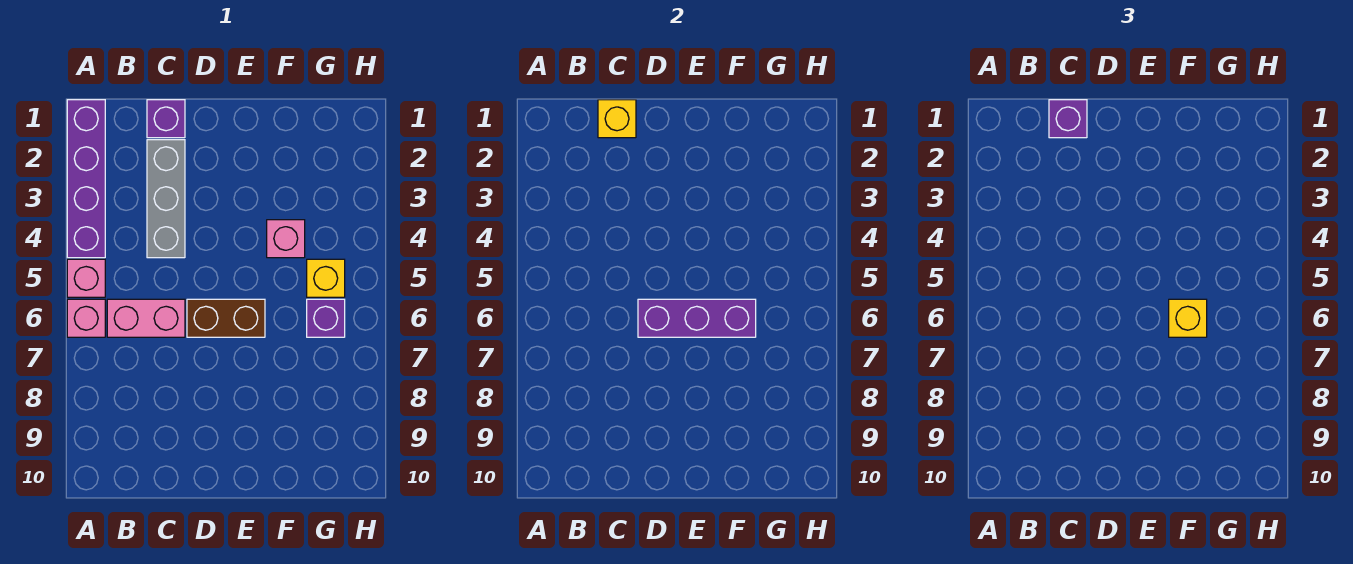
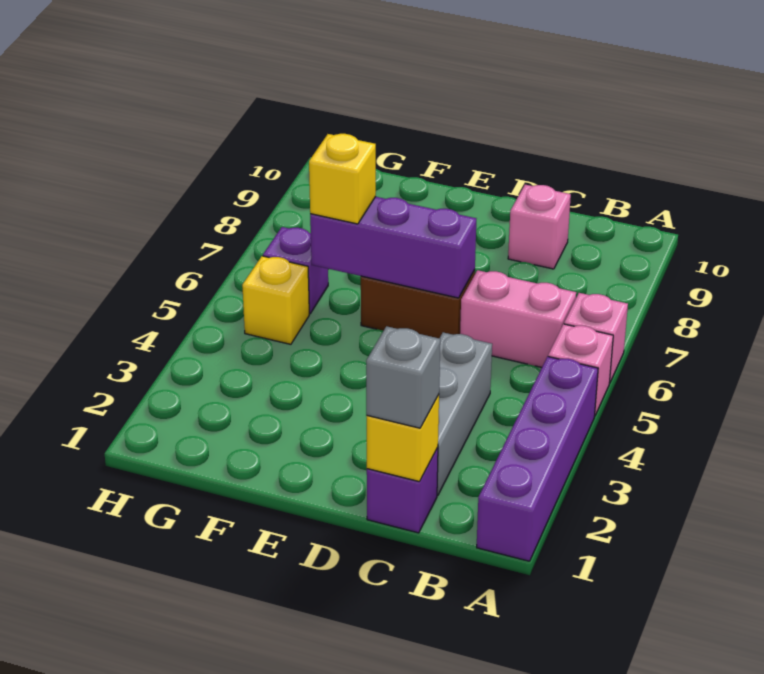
purple 1x1 brick [1049,100,1087,138] -> grey 1x1 brick [366,326,440,428]
pink 1x1 brick [267,220,305,258] -> pink 1x1 brick moved to [508,185,571,269]

